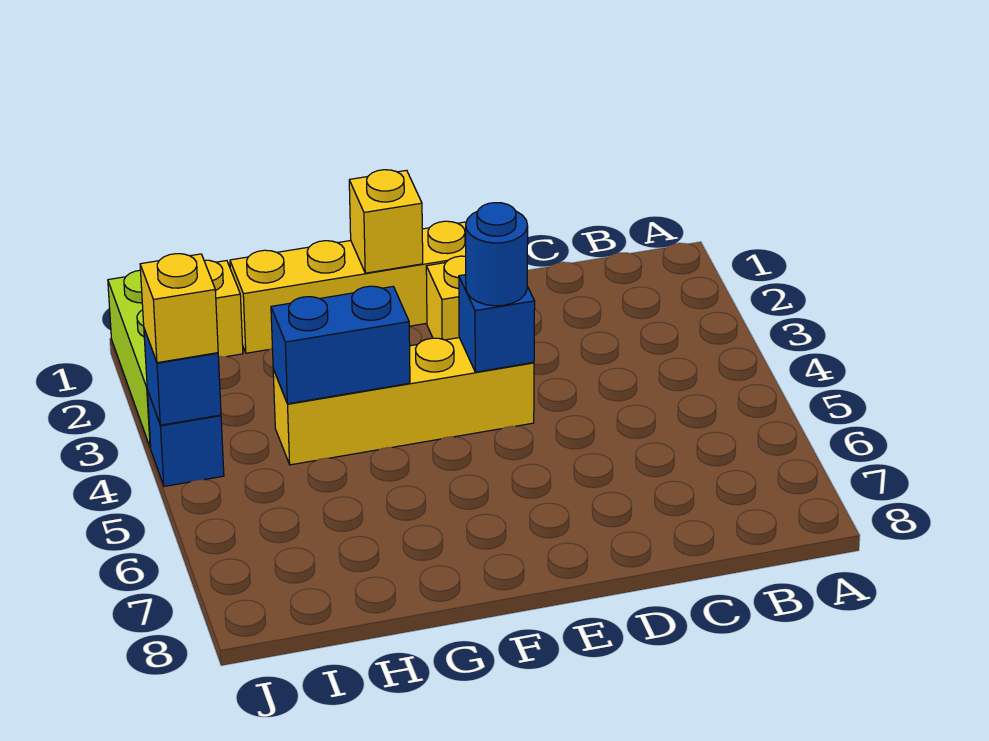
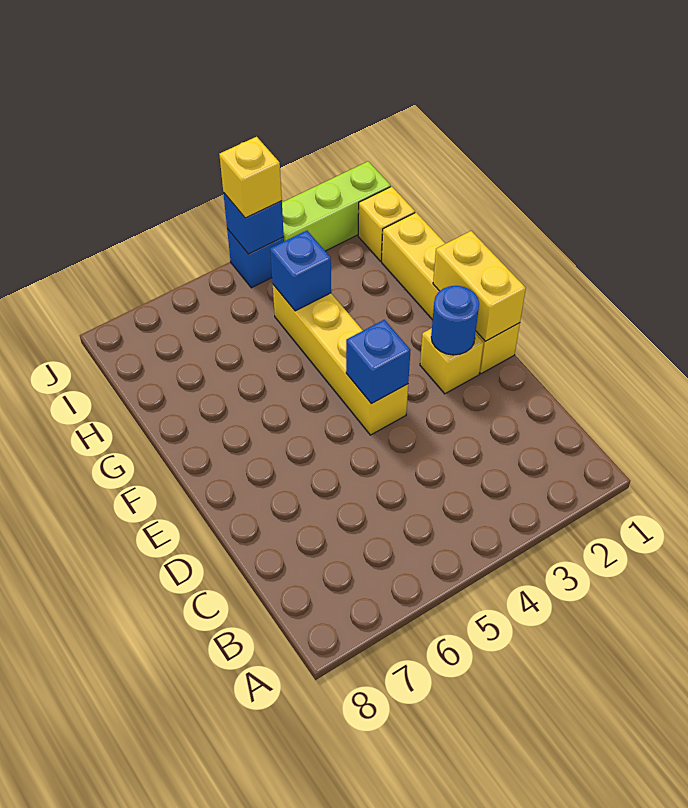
blue 1x1 round brick [466,203,528,306] -> blue 1x1 round brick moved to [431,286,479,355]
yellow 1x1 brick [349,170,423,273] -> yellow 1x2 brick [433,231,526,341]
blue 1x2 brick [271,286,410,404] -> blue 1x1 brick [270,231,331,311]

